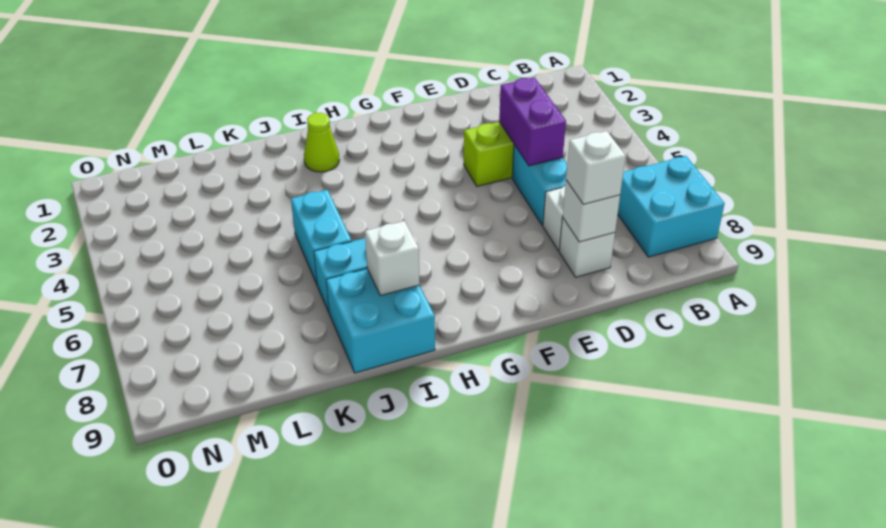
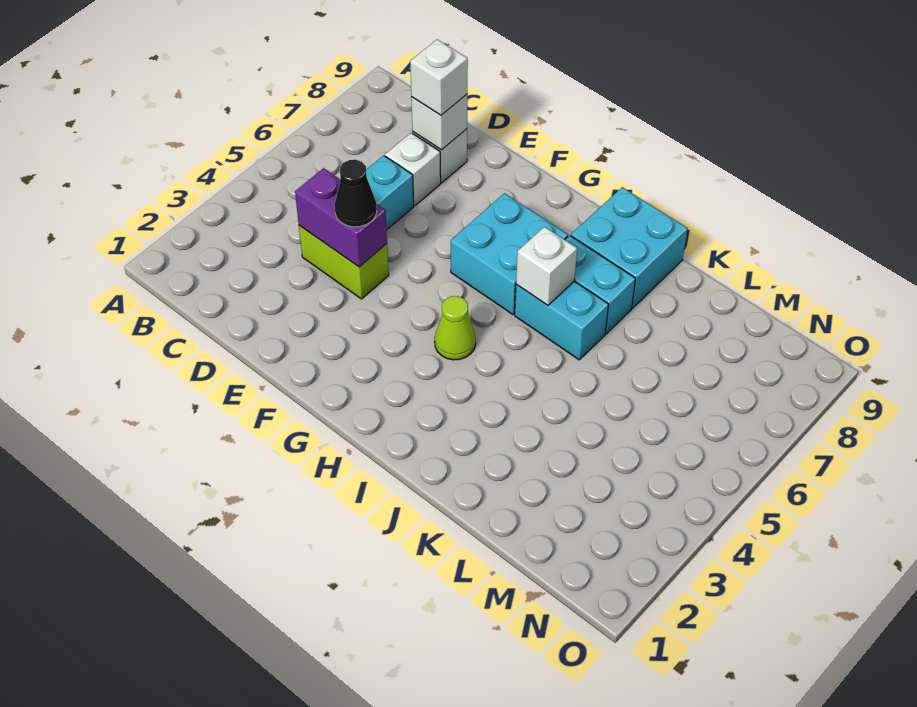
cyan 2x2 brick [618,156,725,257] -> cyan 2x2 brick moved to [451,193,568,315]
purple 1x2 brick [499,77,566,166] -> purple 1x2 brick turned to [295,168,387,267]
none -> black 1x1 cone [335,160,377,227]
lime 1x1 cone [304,113,339,172] -> lime 1x1 cone moved to [435,296,476,360]
white 1x1 brick [365,221,420,296] -> white 1x1 brick moved to [516,227,577,305]
cyan 1x2 brick [291,190,352,284] -> cyan 1x2 brick turned to [515,281,608,360]

